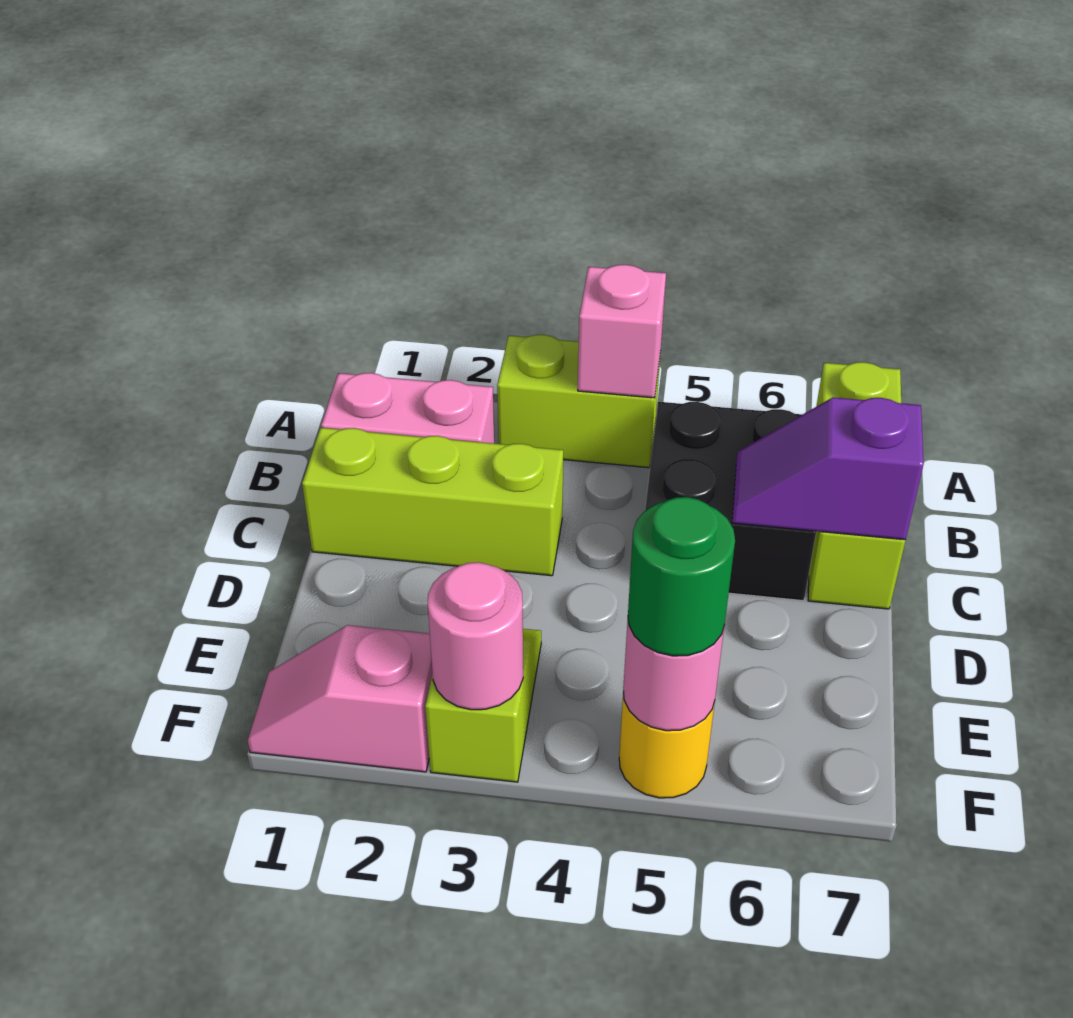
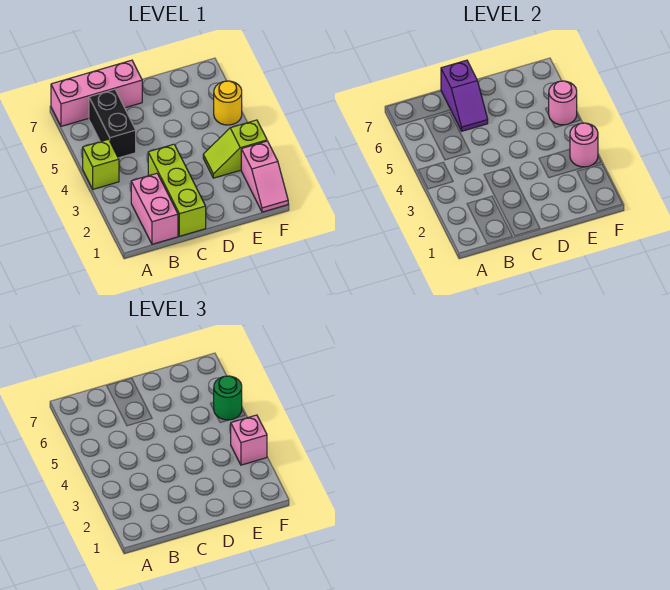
lime 1x2 brick [497,335,661,468] -> lime 1x1 brick [83,139,119,189]
pink 1x1 brick [578,265,666,398] -> pink 1x1 brick moved to [231,415,267,465]
lime 1x3 brick [808,362,906,609] -> pink 1x3 brick [51,60,142,126]
black 2x2 brick [645,402,816,601] -> black 1x2 brick [89,89,136,158]

